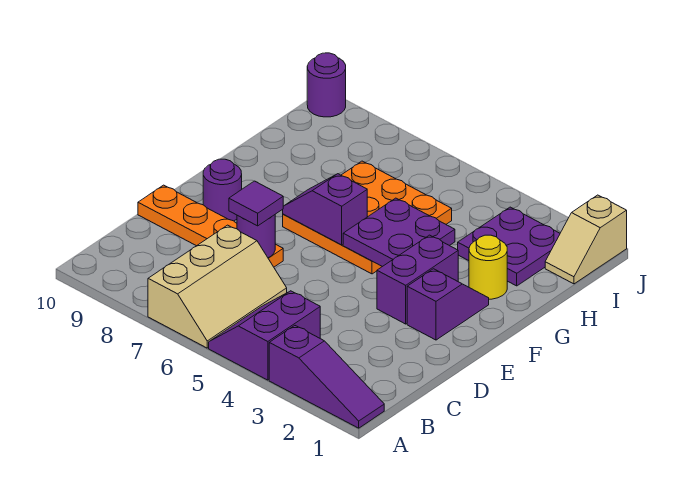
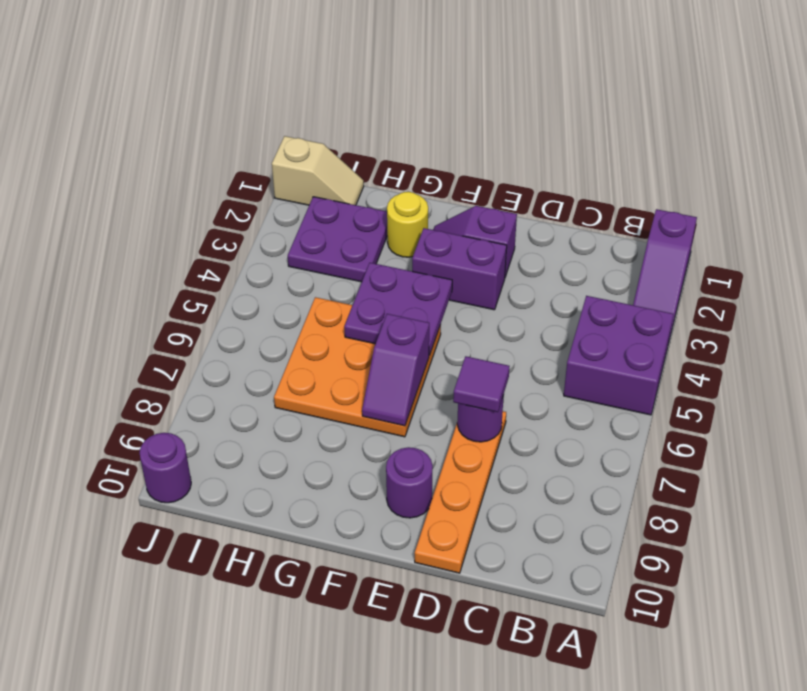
purple 1x3 slope [269,326,384,428] -> purple 1x3 slope turned to [633,209,697,340]
purple 2x2 slope [209,291,320,380] -> purple 2x2 brick [564,296,673,415]
tan 2x3 slope [148,225,287,348] -> none

